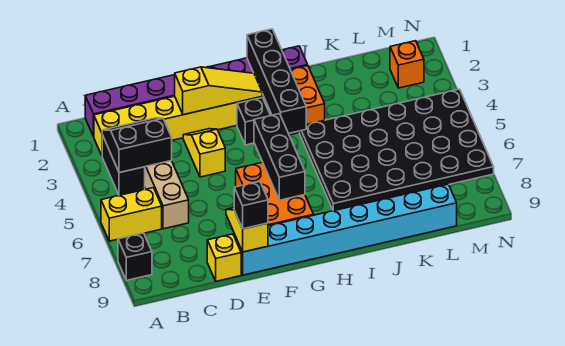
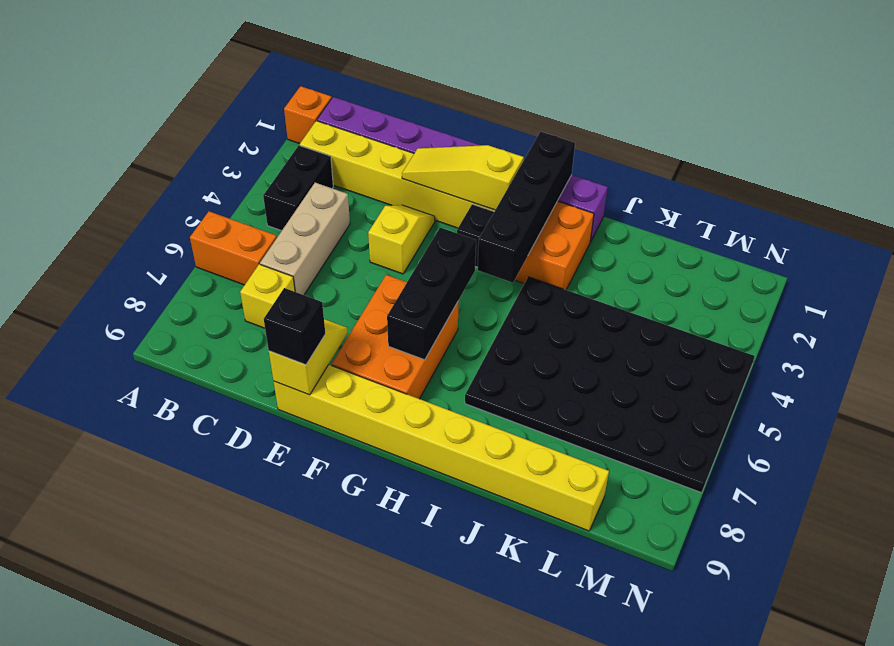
yellow 1x2 brick [101,188,162,241] -> orange 1x2 brick [190,211,277,285]
black 1x1 brick [118,233,152,280] -> none
black 2x2 slope [102,118,172,173] -> none
yellow 1x1 brick [207,234,241,281] -> yellow 1x1 brick moved to [240,264,295,328]
yellow 1x3 slope [175,67,262,115] -> yellow 1x3 slope turned to [402,145,524,210]
cyan 1x8 brick [234,184,457,275] -> yellow 1x8 brick [274,365,609,531]
orange 1x1 brick [390,41,424,88] -> orange 1x1 brick moved to [284,86,332,144]

